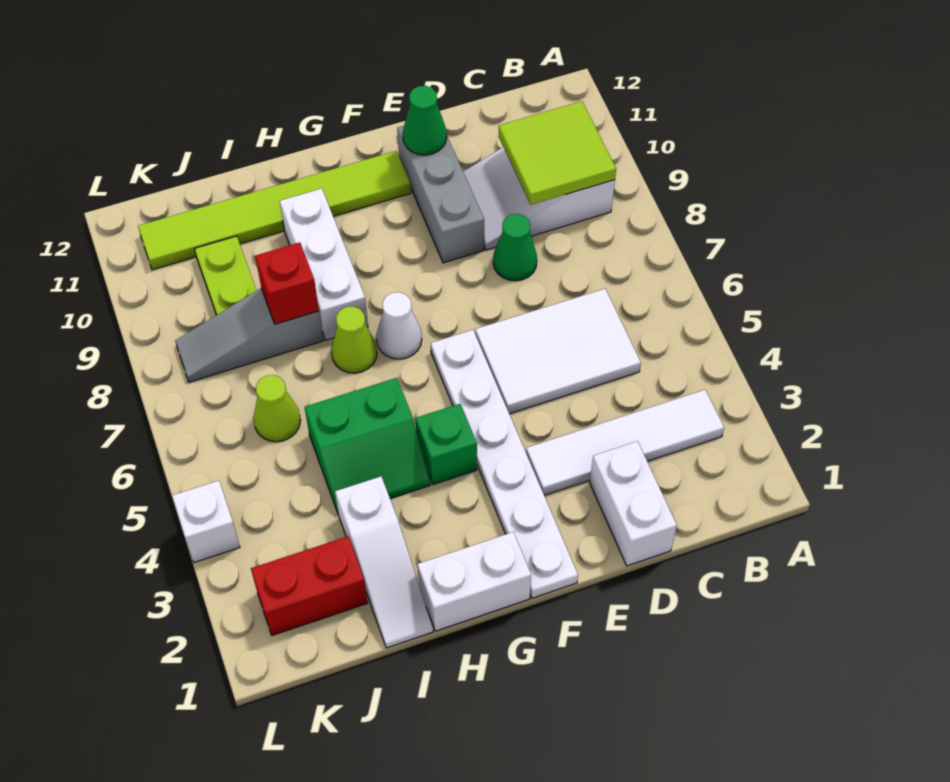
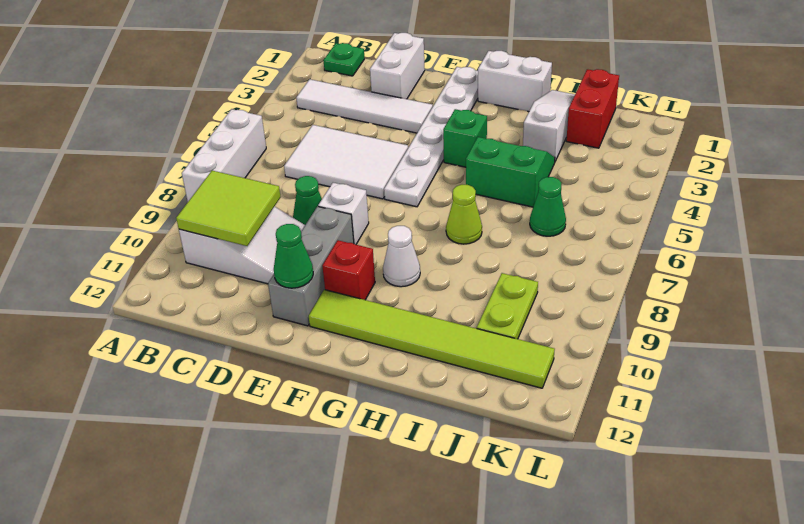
none -> green 1x1 plate [323,43,365,76]
white 1x1 cone [377,292,422,359] -> white 1x1 cone moved to [383,226,420,287]
white 1x3 brick [280,189,368,340] -> white 1x3 brick moved to [182,109,266,201]
grey 1x3 slope [175,288,323,382] -> none
red 1x1 brick [255,242,319,324] -> red 1x1 brick moved to [322,240,375,300]
red 1x2 brick [251,536,367,635] -> red 1x2 brick turned to [566,69,619,148]
lime 1x1 cone [253,375,301,442] -> green 1x1 cone [530,177,566,236]
white 1x1 brick [172,481,240,562] -> white 1x1 brick moved to [318,183,369,245]

